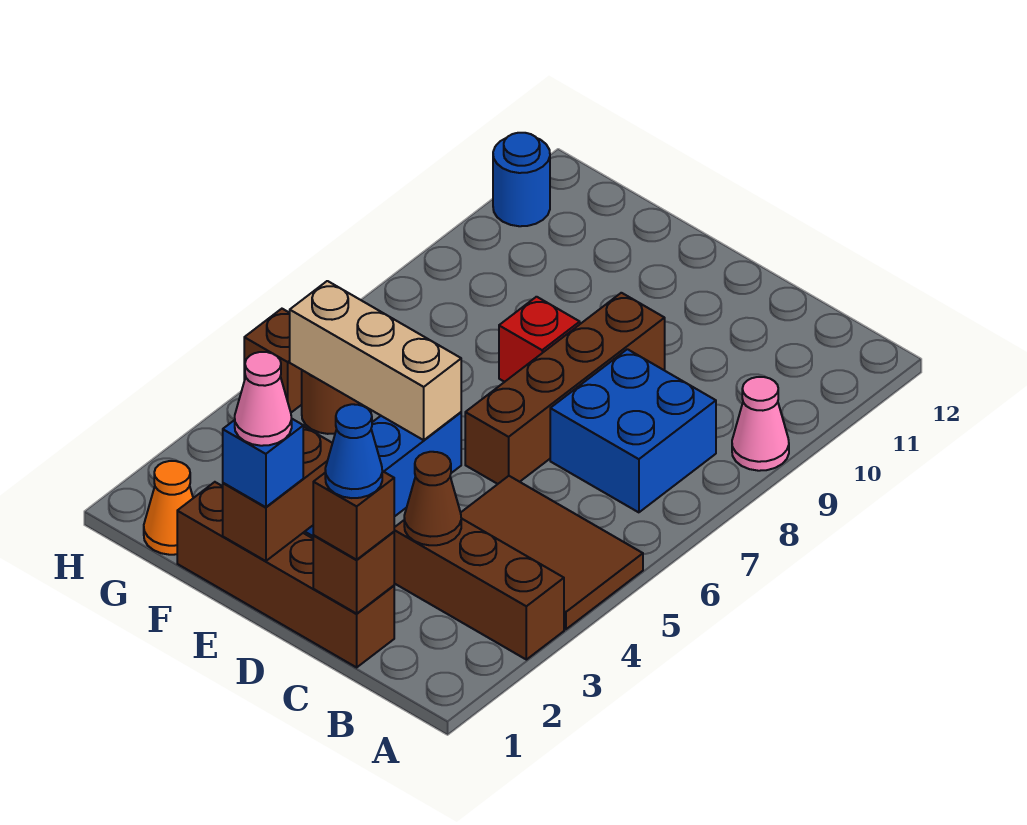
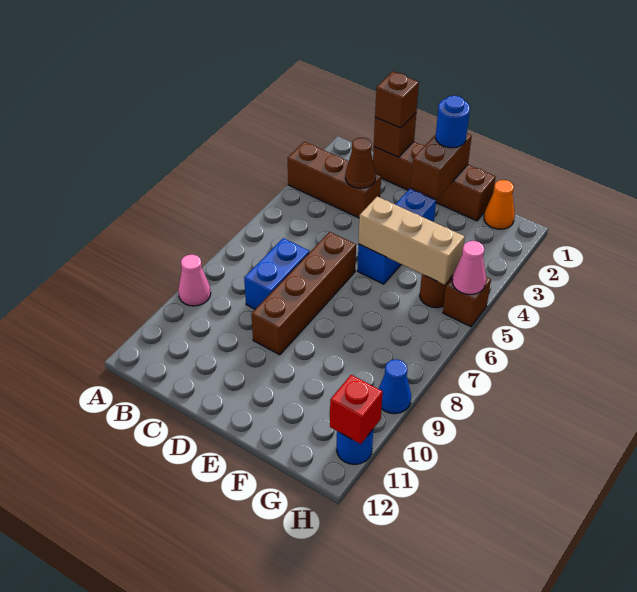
brown 2x3 tile [461,476,643,629] -> none
blue 2x2 brick [550,349,716,512] -> blue 1x2 brick [244,238,309,309]
blue 1x1 cone [325,404,382,498] -> blue 1x1 cone moved to [379,359,411,414]
blue 1x1 brick [223,419,303,507] -> blue 1x1 round brick [436,96,470,148]
pink 1x1 cone [235,352,292,446] -> pink 1x1 cone moved to [452,241,486,295]
red 1x1 brick [499,297,580,382] -> red 1x1 brick moved to [330,375,383,444]

